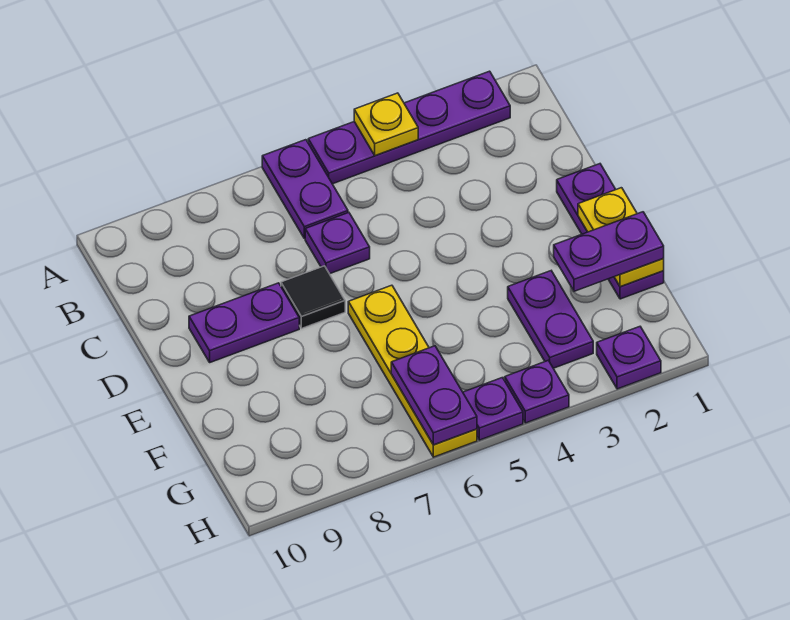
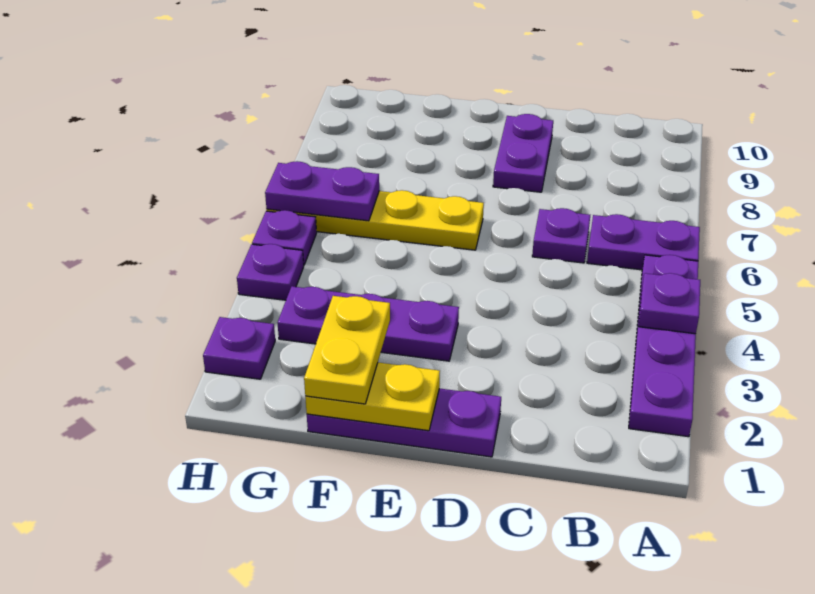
yellow 1x1 plate [354,93,418,156] -> purple 1x1 plate [639,273,700,334]
black 1x1 tile [281,266,345,329] -> none
purple 1x2 plate [554,212,664,291] -> yellow 1x2 plate [304,296,390,404]
purple 1x2 plate [508,271,593,368] -> purple 1x3 plate [277,286,459,361]

